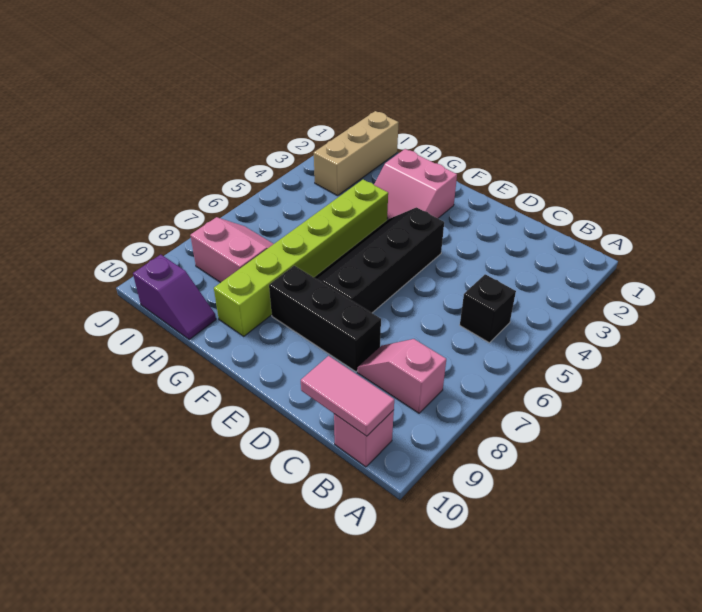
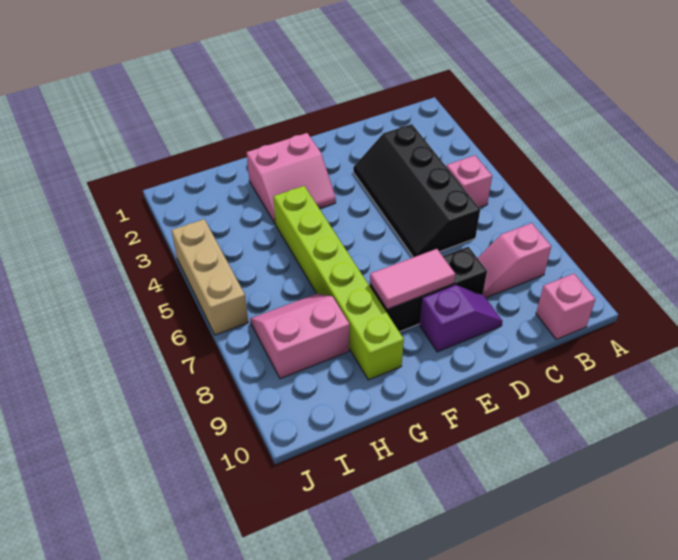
black 1x1 brick [460,274,516,343] -> pink 1x1 brick [446,155,492,208]
pink 1x2 tile [301,356,394,436] -> pink 1x2 tile moved to [370,249,455,309]
black 2x4 slope [314,207,444,313] -> black 2x4 slope moved to [353,124,480,257]
purple 1x2 slope [133,255,216,339] -> purple 1x2 slope moved to [420,285,503,352]
tan 1x3 brick [314,111,399,196] -> tan 1x3 brick moved to [172,219,248,335]

